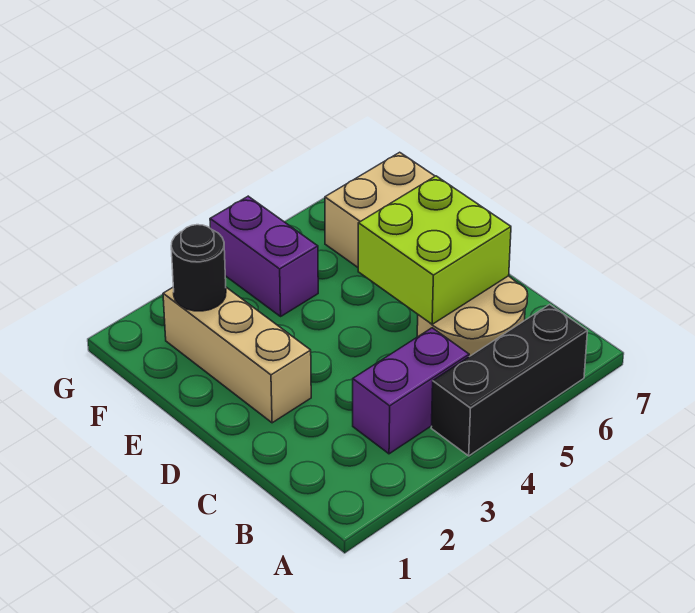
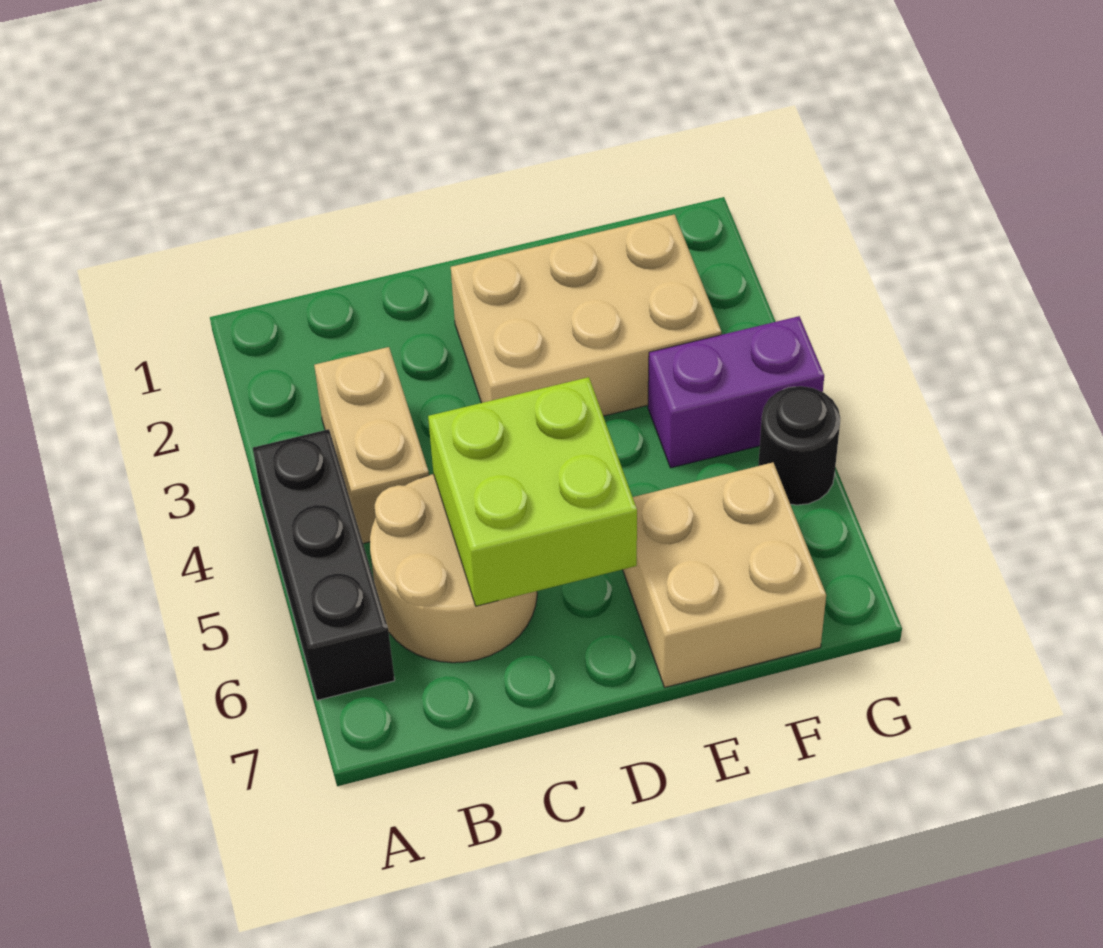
purple 1x2 brick [353,328,469,454] -> tan 1x2 brick [314,347,429,544]
tan 1x3 brick [163,287,311,423] -> tan 2x3 brick [451,214,721,416]
black 1x1 round brick [171,225,226,311] -> black 1x1 round brick moved to [758,386,840,505]

